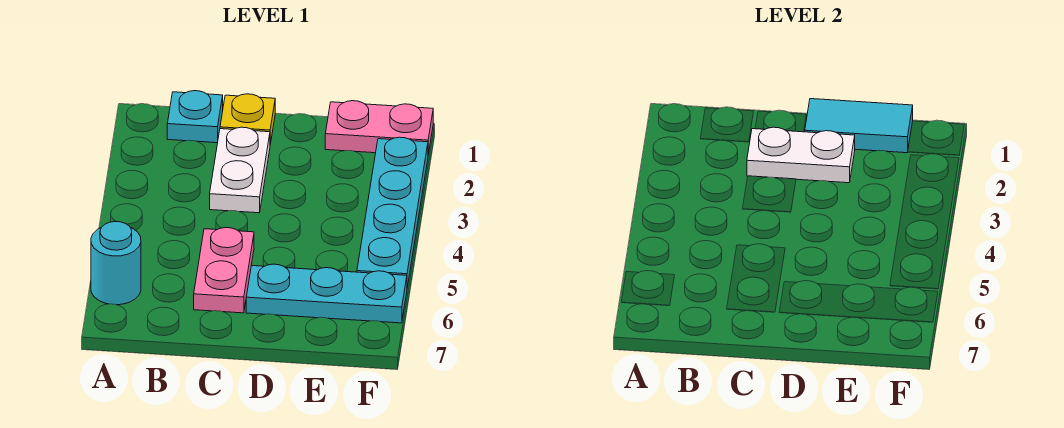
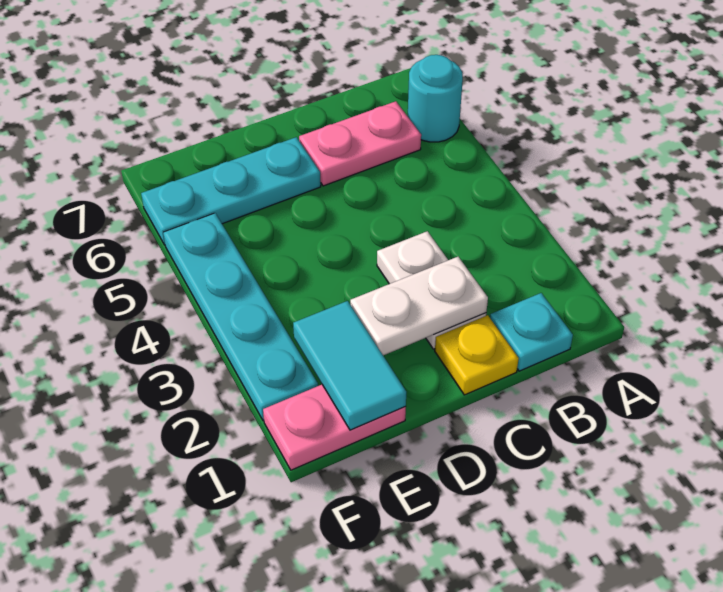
pink 1x2 plate [194,228,254,313] -> pink 1x2 plate turned to [299,101,421,186]
cyan 1x2 tile [805,99,913,153] -> cyan 1x2 tile turned to [293,301,406,430]

